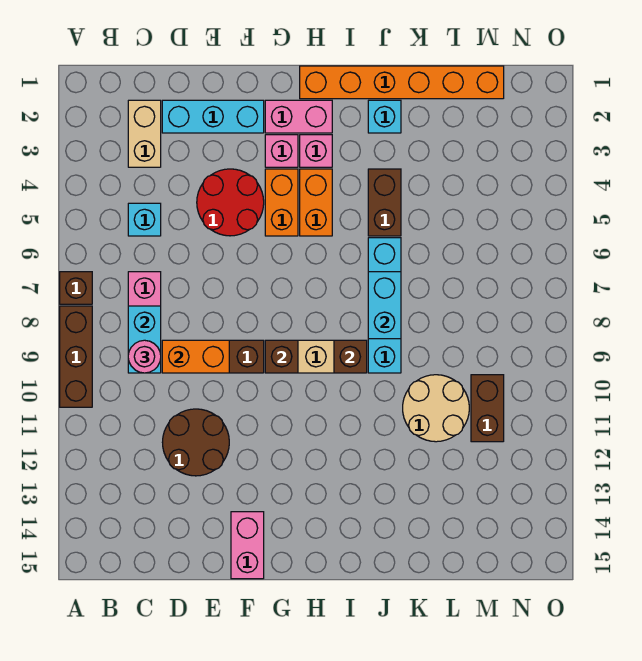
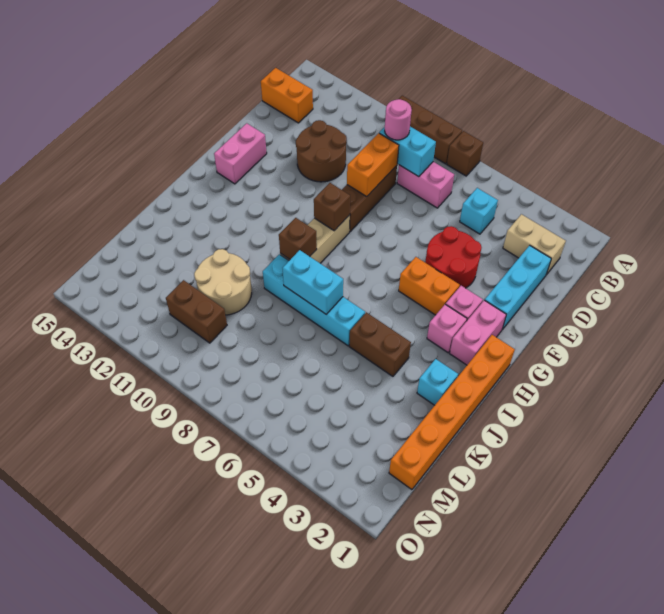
pink 1x2 brick [231,512,264,579] -> pink 1x2 brick turned to [214,123,267,184]
orange 1x2 brick [300,169,332,236] -> orange 1x2 brick moved to [261,68,313,123]

